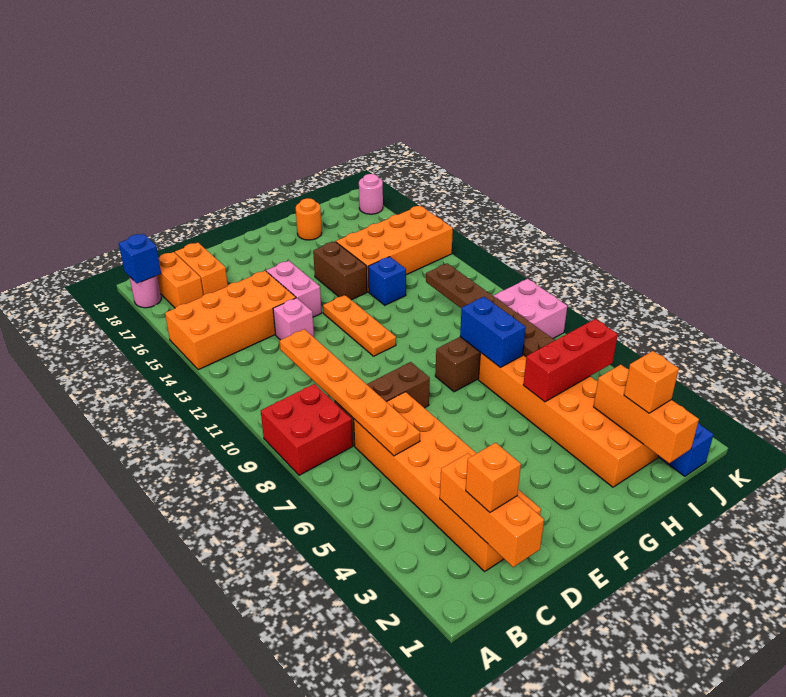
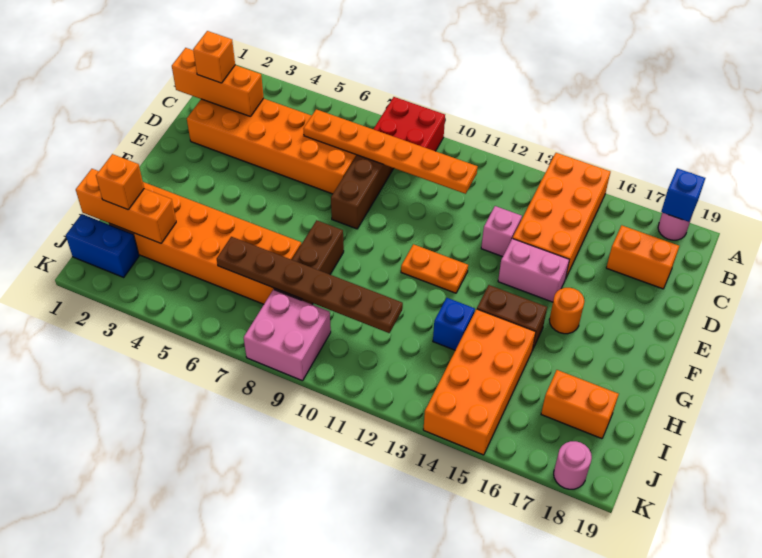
orange 1x2 brick [157,252,203,308] -> orange 1x2 brick moved to [541,370,619,439]
orange 1x3 plate [323,295,396,356] -> orange 1x2 plate [401,244,468,293]
red 1x3 brick [523,319,618,402] -> none
blue 1x2 brick [460,297,526,367] -> none
orange 1x1 round brick [296,198,322,240] -> orange 1x1 round brick moved to [549,288,585,334]

